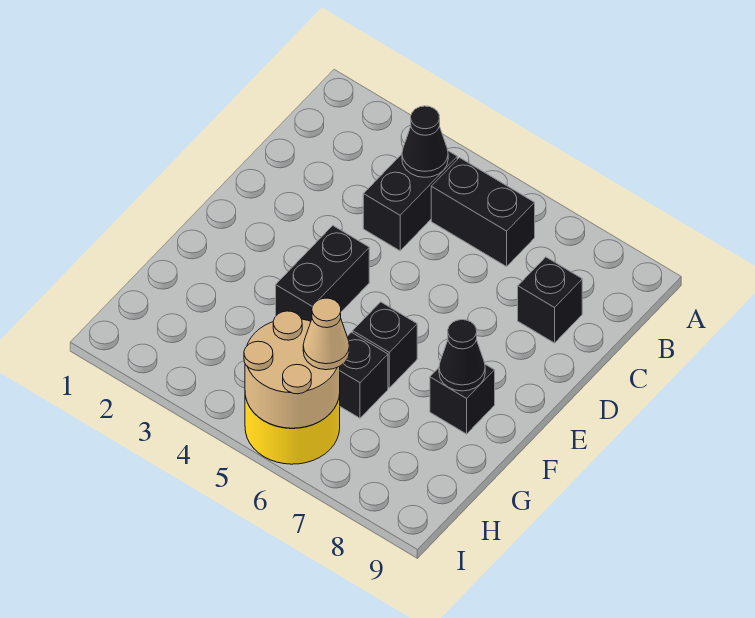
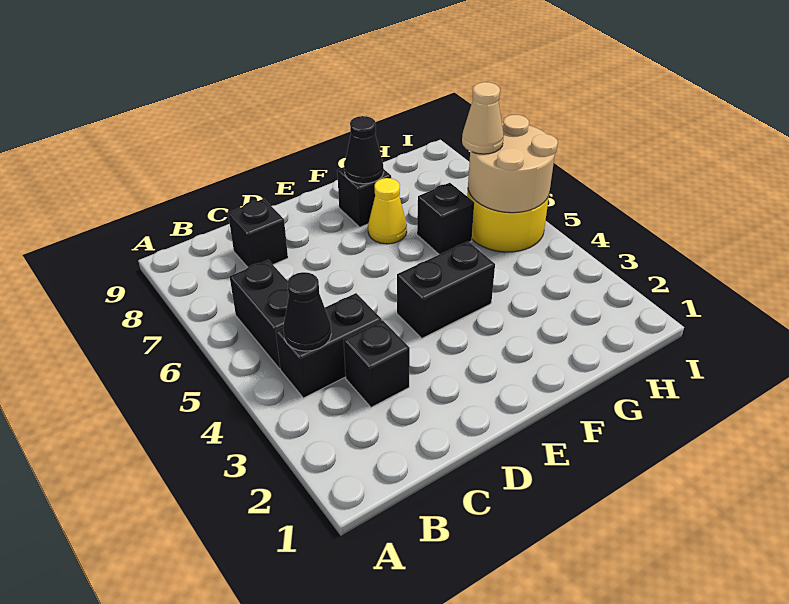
black 1x1 brick [353,302,417,388] -> black 1x1 brick moved to [344,320,410,407]
none -> yellow 1x1 cone [368,178,407,244]

